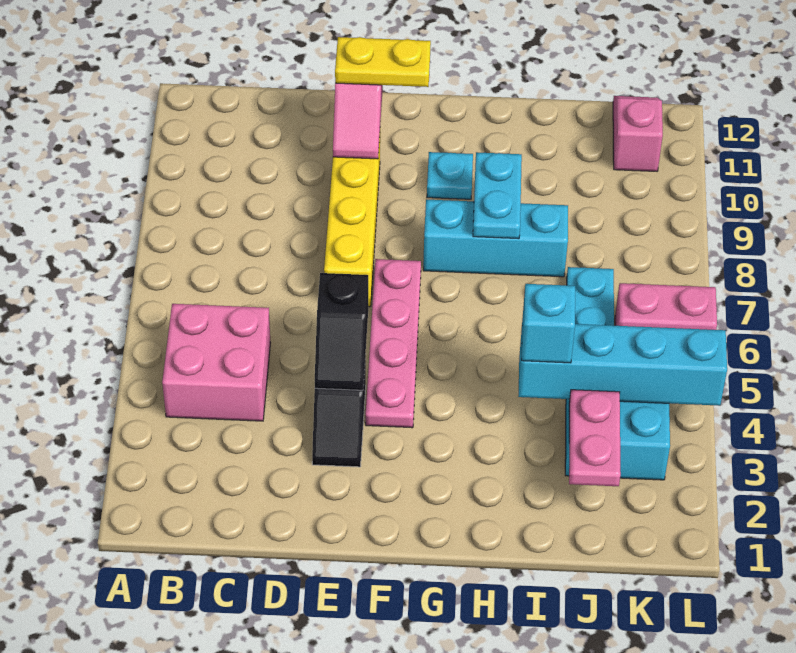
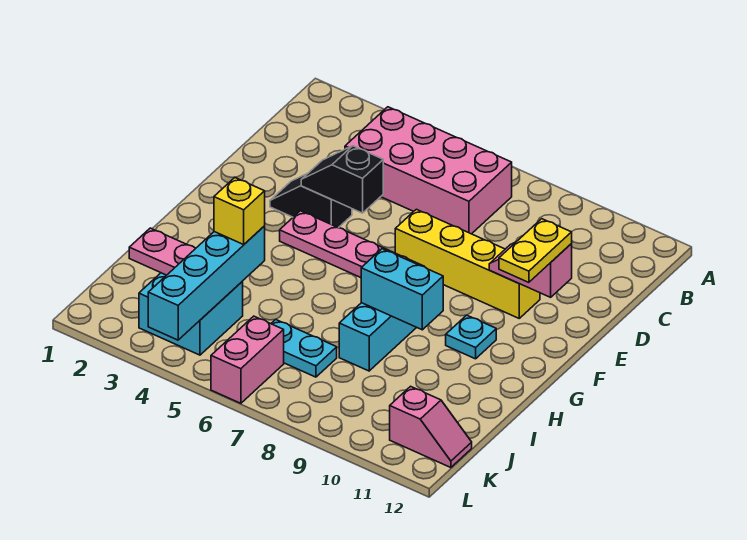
pink 2x2 brick [162,304,271,421] -> pink 2x4 brick [345,107,512,234]
cyan 1x2 plate [473,152,522,239] -> cyan 1x2 brick [361,249,443,330]
cyan 1x1 brick [522,284,575,363] -> yellow 1x1 brick [214,178,265,244]

